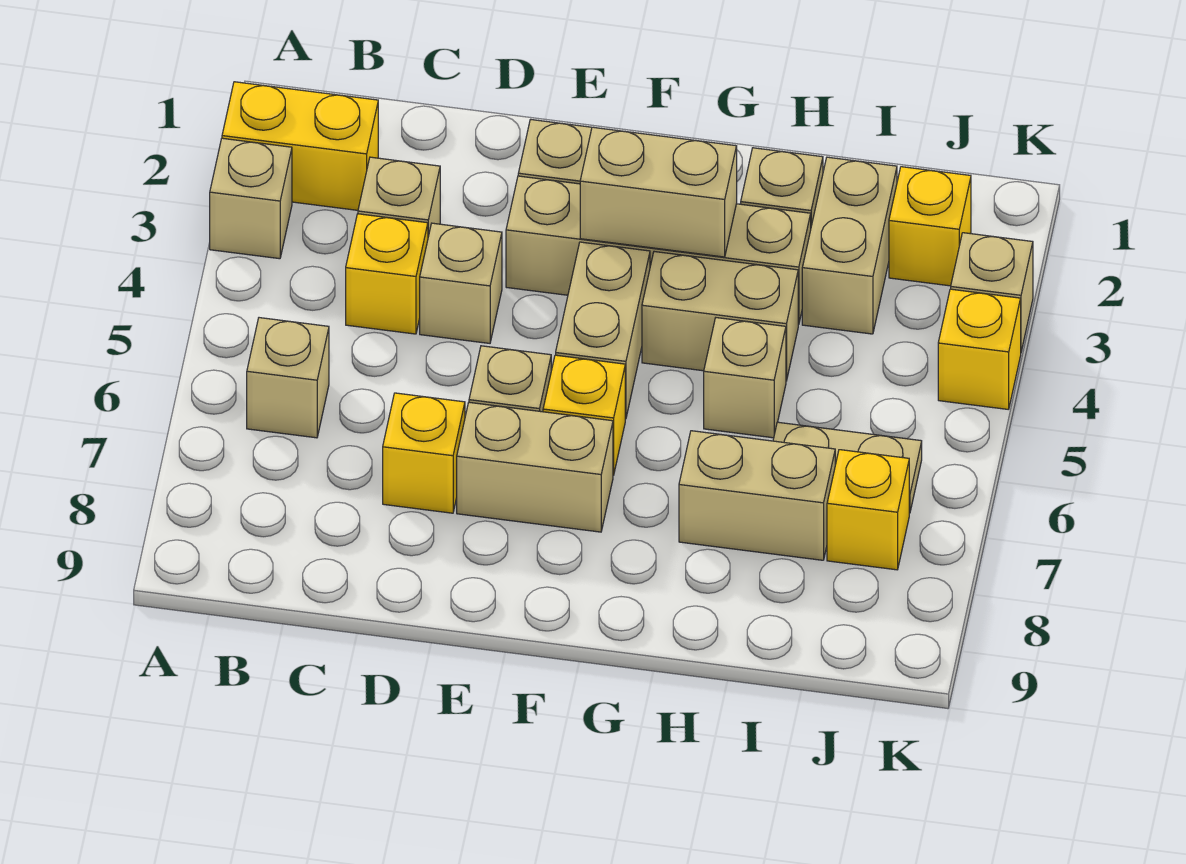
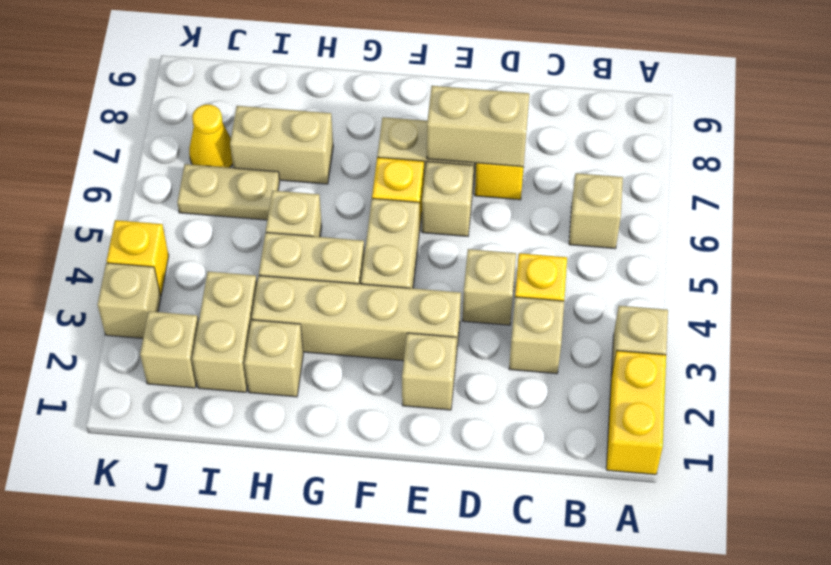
yellow 1x2 brick [222,82,378,210] -> yellow 1x2 brick turned to [606,351,666,475]
tan 1x2 brick [580,127,737,257] -> tan 1x2 brick moved to [427,86,529,167]
yellow 1x1 brick [889,167,971,286] -> tan 1x1 brick [140,311,199,388]
yellow 1x1 brick [827,450,909,570] -> yellow 1x1 cone [189,104,233,168]

